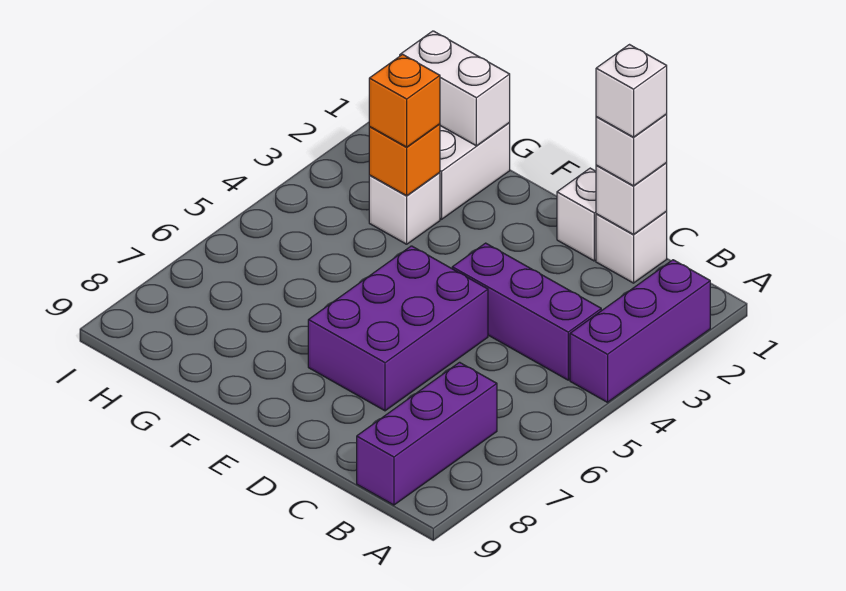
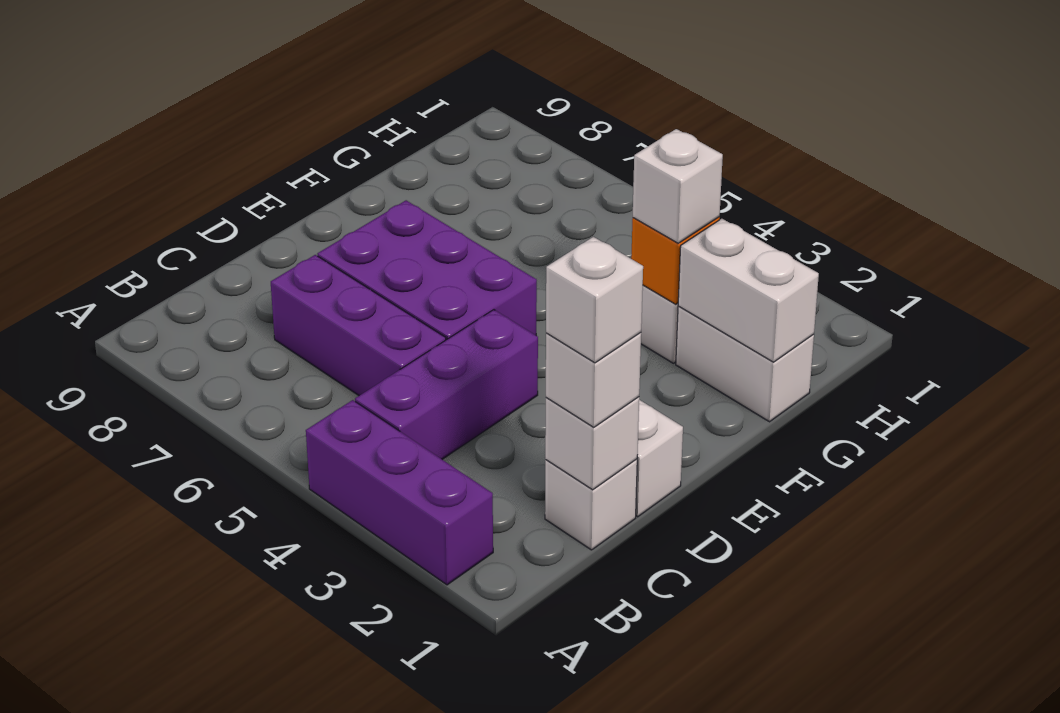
purple 1x3 brick [357,362,497,505] -> purple 1x3 brick moved to [271,255,446,396]
white 1x2 brick [400,31,510,146] -> white 1x2 brick turned to [678,219,819,362]
orange 1x1 brick [369,54,440,147] -> white 1x1 brick [633,129,723,243]

